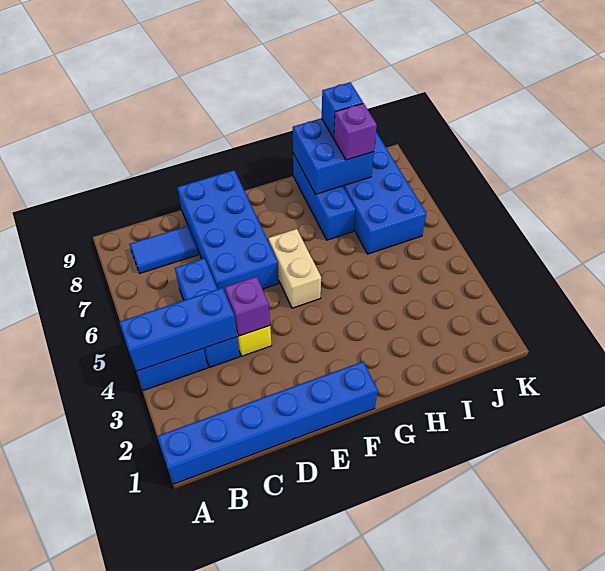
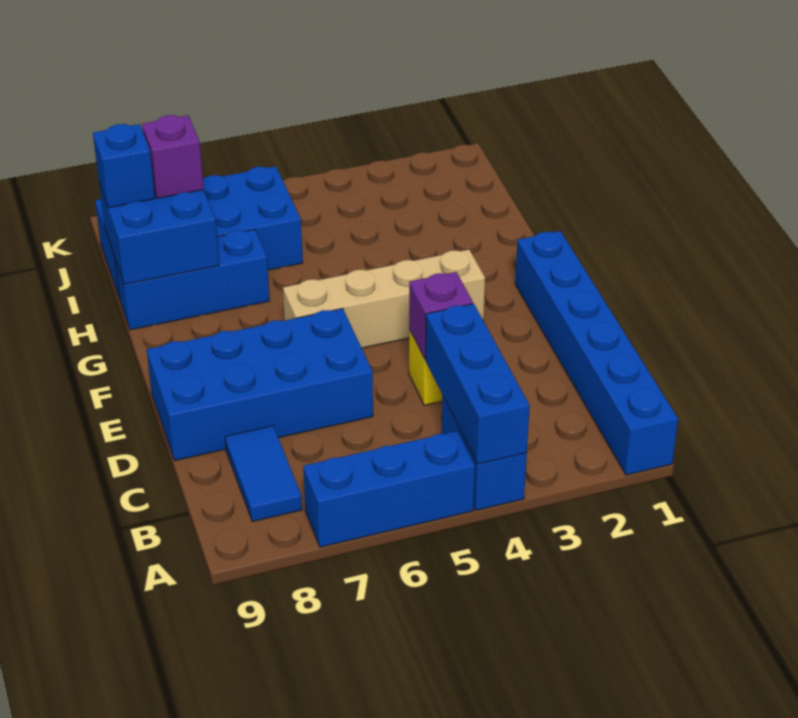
blue 1x3 brick [175,258,240,367] -> blue 1x3 brick moved to [303,431,475,547]
tan 1x2 brick [268,229,321,308] -> tan 1x4 brick [283,249,485,348]

